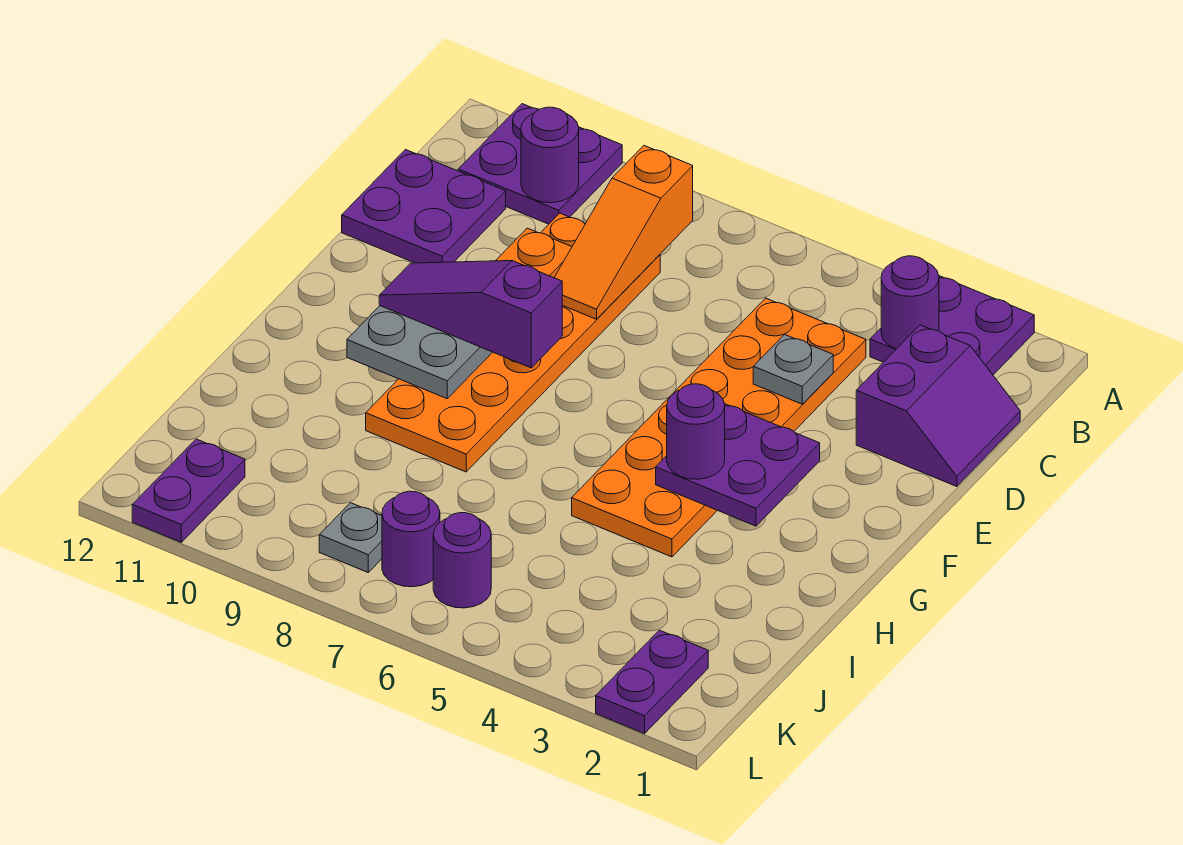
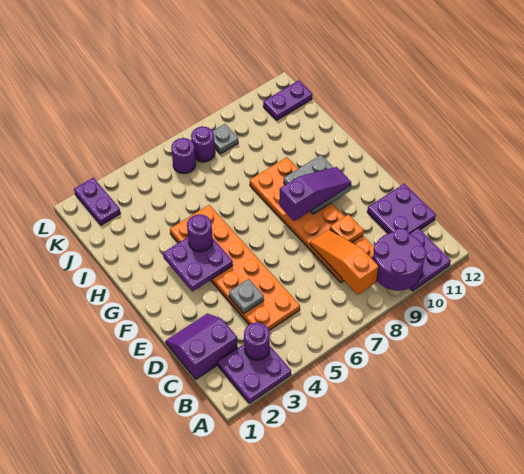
purple 1x1 round brick [521,107,579,203] -> purple 2x2 round brick [373,228,426,291]
purple 2x2 slope [856,325,1020,487] -> purple 2x2 slope turned to [166,313,238,379]
purple 1x2 plate [132,439,245,542] -> purple 1x2 plate turned to [263,80,312,120]

